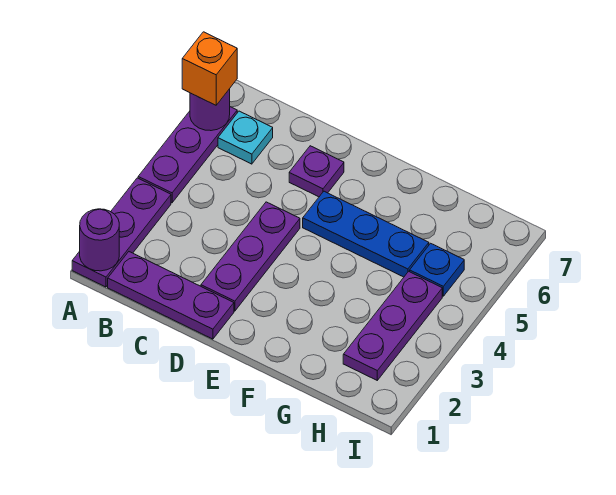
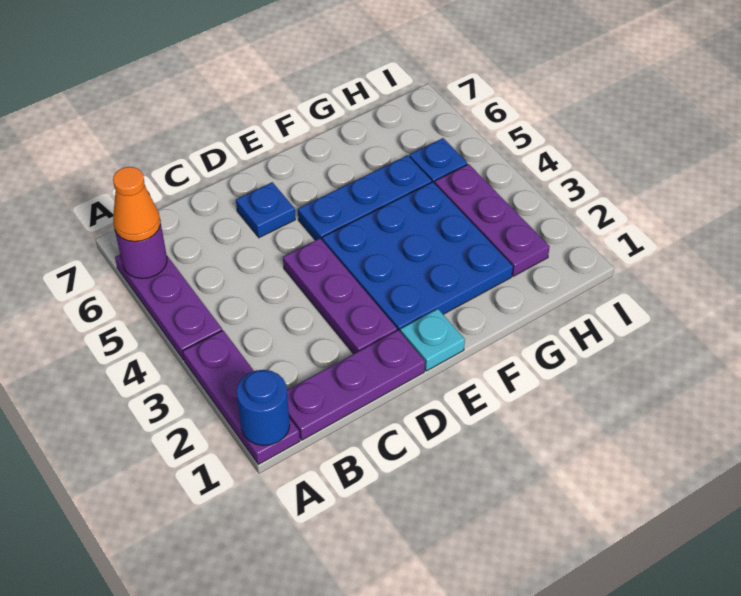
purple 1x1 round brick [80,209,119,271] -> blue 1x1 round brick [237,370,290,446]
orange 1x1 brick [182,32,237,105] -> orange 1x1 cone [113,167,160,242]
cyan 1x1 plate [218,111,273,164] -> cyan 1x1 plate moved to [400,309,465,371]
purple 1x1 plate [289,146,344,197] -> blue 1x1 plate [236,182,295,238]
none -> blue 3x3 plate [322,182,513,331]

